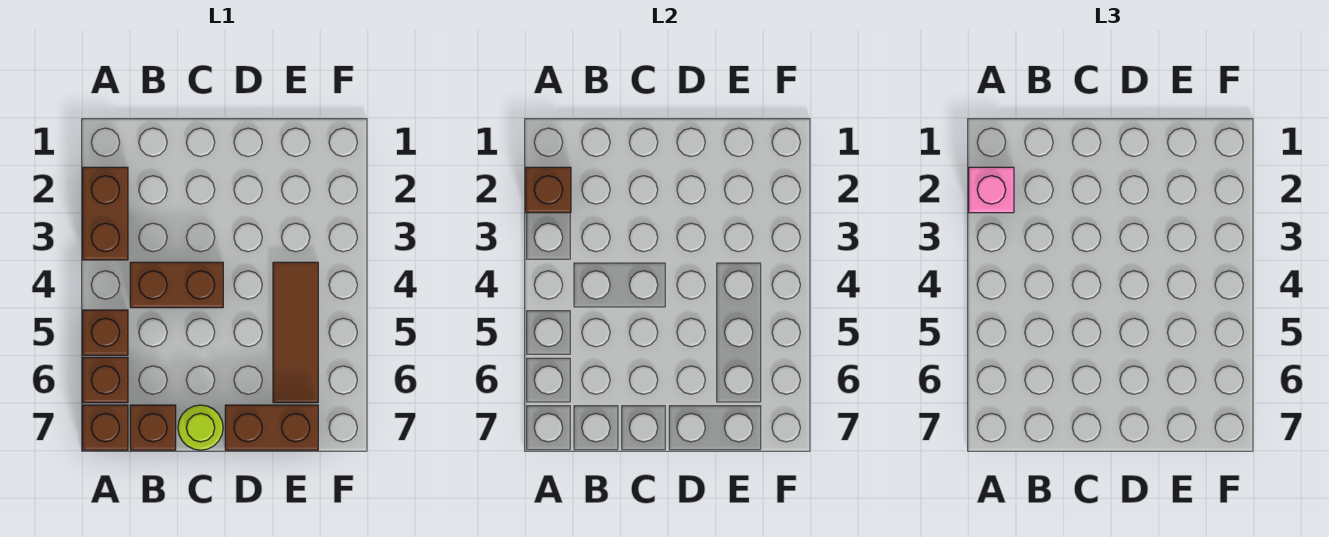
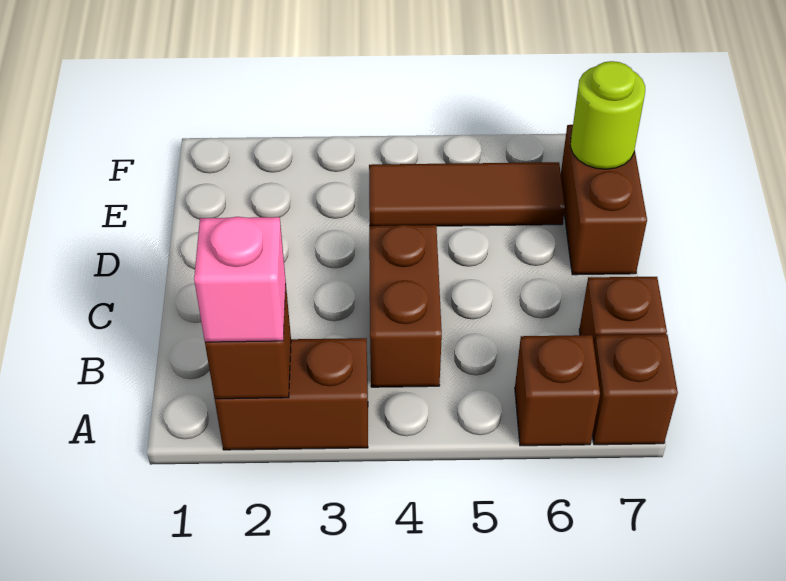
brown 1x1 brick [83,310,128,355] -> none
lime 1x1 round brick [178,405,223,450] -> lime 1x1 round brick moved to [570,61,645,169]

